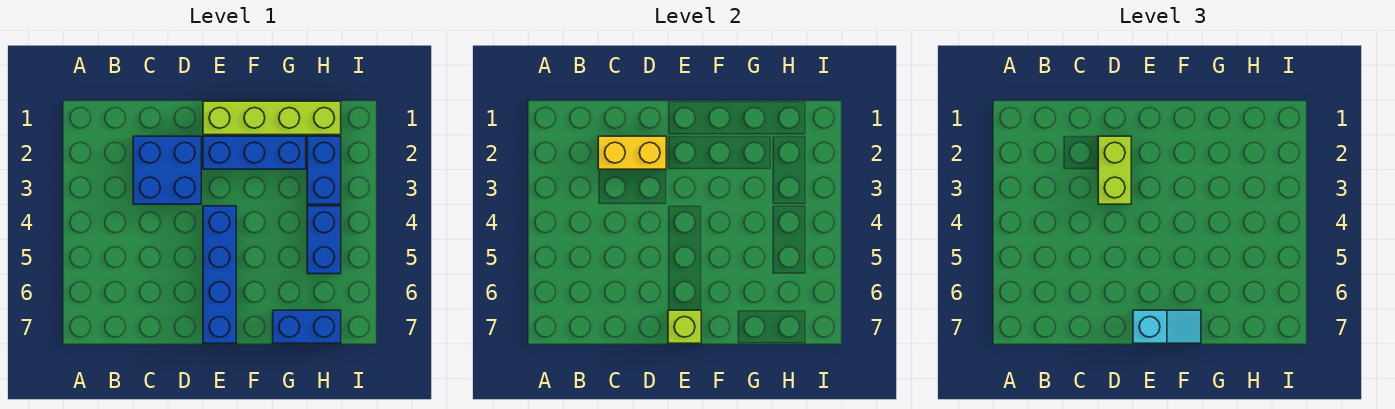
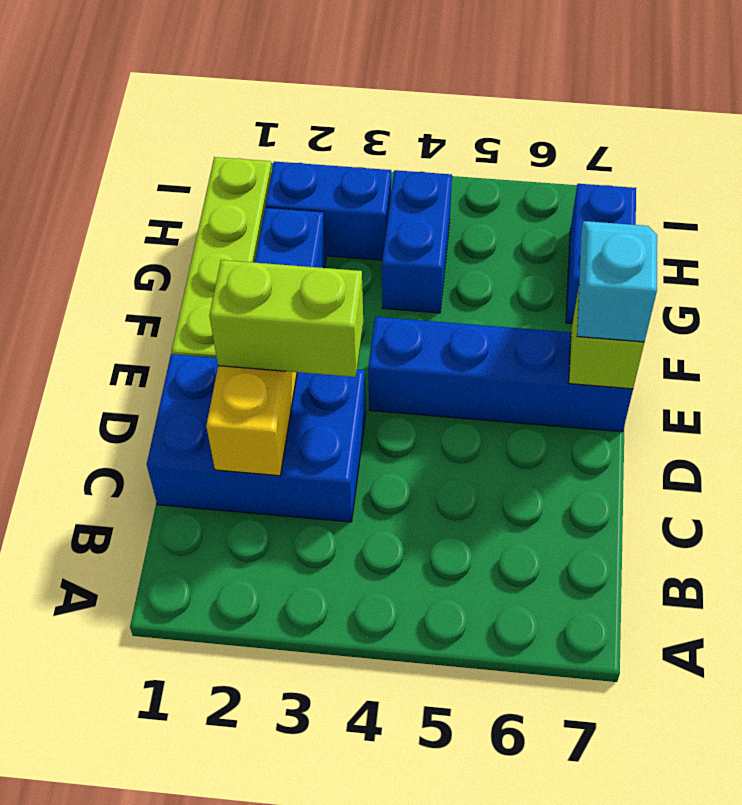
blue 2x2 brick [133,136,201,204] -> blue 2x3 brick [147,354,366,522]
blue 1x2 brick [307,206,341,274] -> blue 1x2 brick turned to [382,170,452,313]

